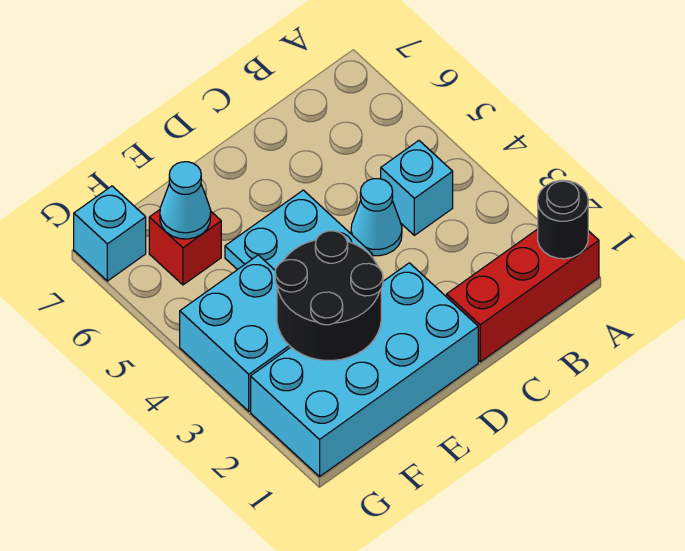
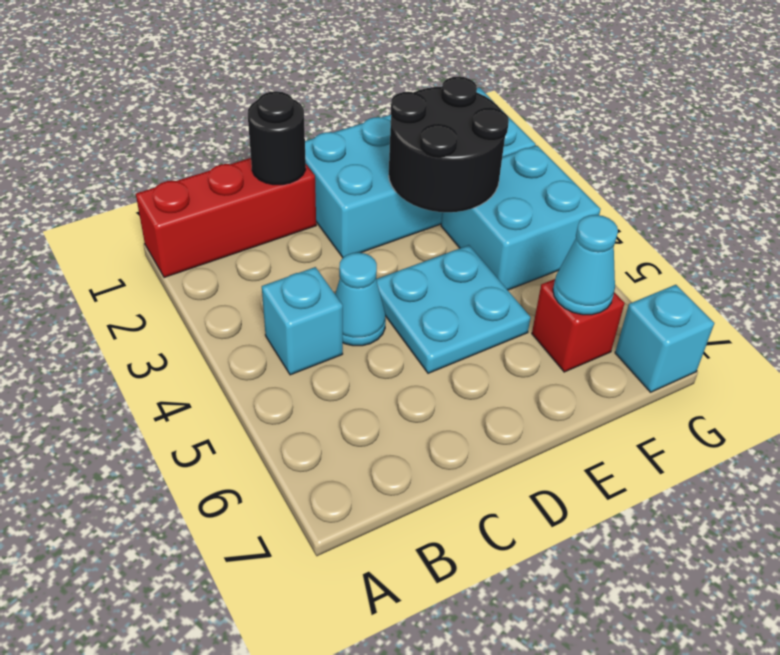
black 1x1 round brick [538,180,588,259] -> black 1x1 round brick moved to [248,91,306,185]

